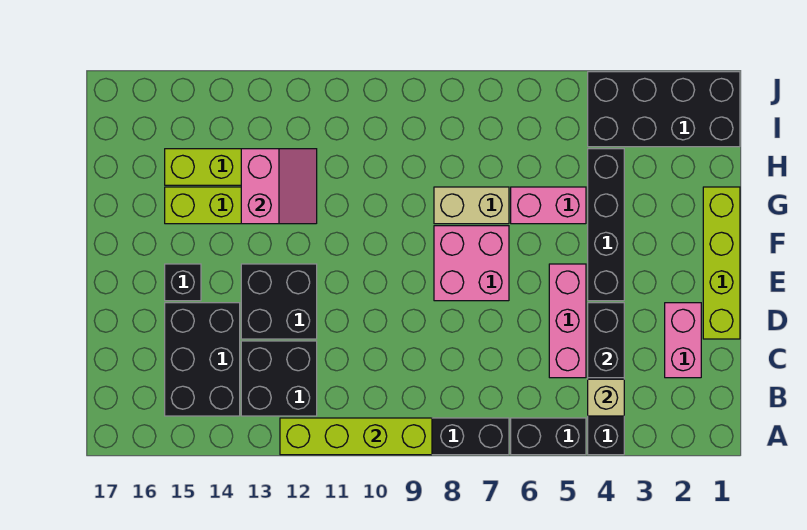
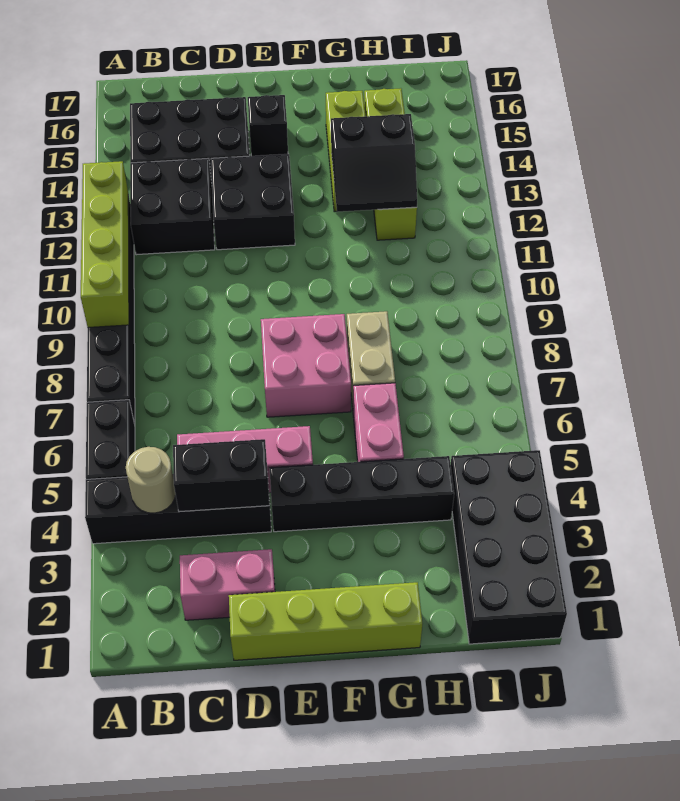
tan 1x1 brick [588,379,624,416] -> tan 1x1 round brick [126,447,176,513]
pink 2x2 slope [241,149,317,224] -> black 2x2 slope [331,114,417,212]

